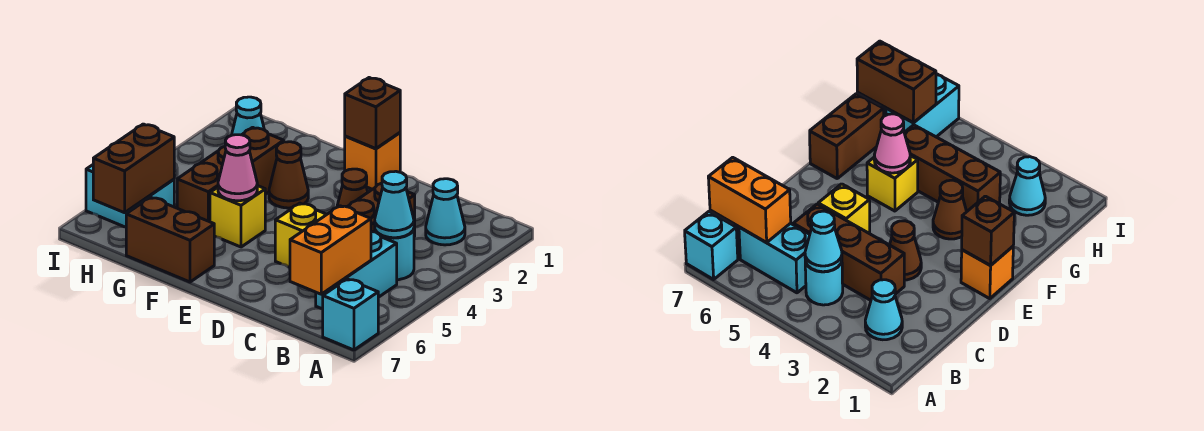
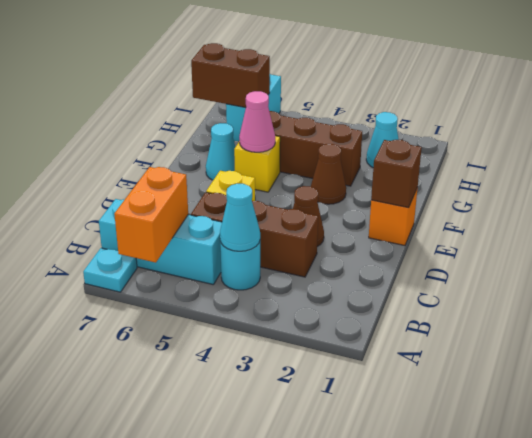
cyan 1x1 brick [323,279,378,350] -> cyan 1x1 plate [83,248,137,292]
cyan 1x1 cone [426,179,465,245] -> cyan 1x1 cone moved to [206,123,235,180]
cyan 1x2 brick [316,231,397,309] -> cyan 1x3 brick [99,199,222,285]
orange 1x2 brick [290,206,371,294] -> orange 1x2 brick turned to [114,167,188,263]
brown 1x2 brick [126,197,214,282] -> none

